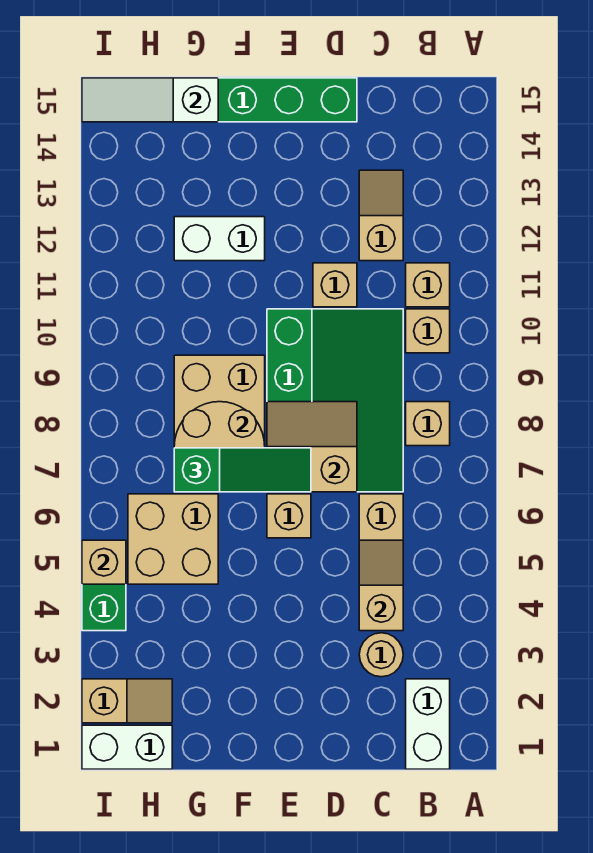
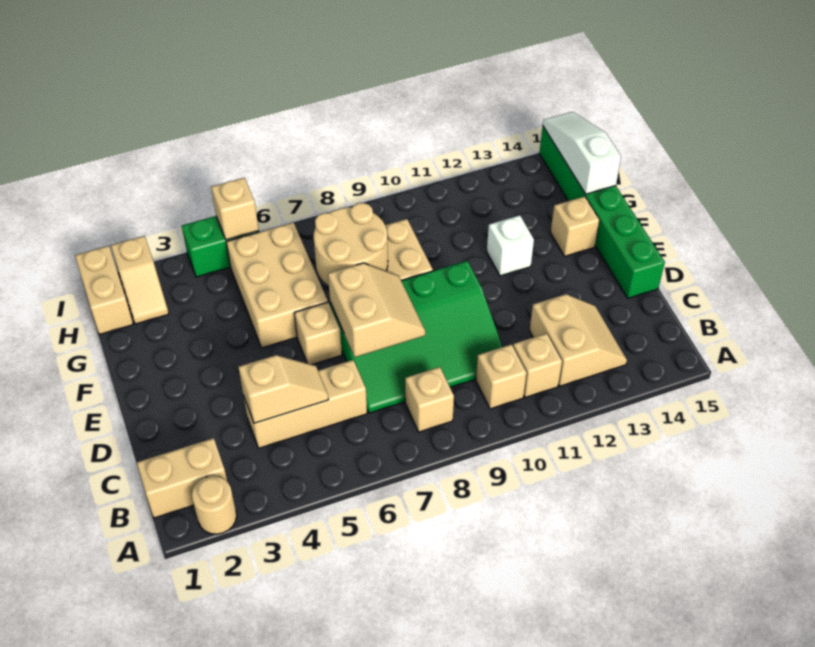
white 1x2 brick [406,679,450,769] -> tan 1x2 brick [137,438,227,518]
tan 1x1 round brick [359,633,403,677] -> tan 1x1 round brick moved to [192,476,237,534]
tan 1x2 slope [359,170,403,261] -> tan 2x2 slope [530,294,627,386]
tan 1x1 brick [313,263,357,307] -> tan 1x1 brick moved to [551,196,600,256]
green 1x3 slope [174,448,311,492] -> none
white 1x2 brick [174,217,265,261] -> white 1x1 brick [487,215,534,276]
tan 2x2 brick [128,494,218,584] -> tan 2x3 brick [226,222,328,348]
white 1x2 brick [82,725,172,769] -> tan 1x2 brick [75,246,133,335]

